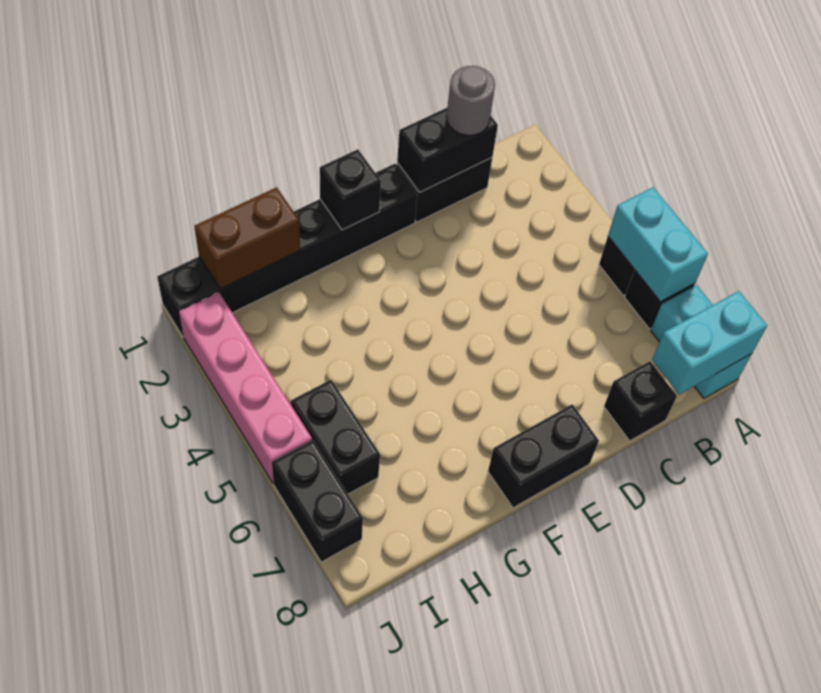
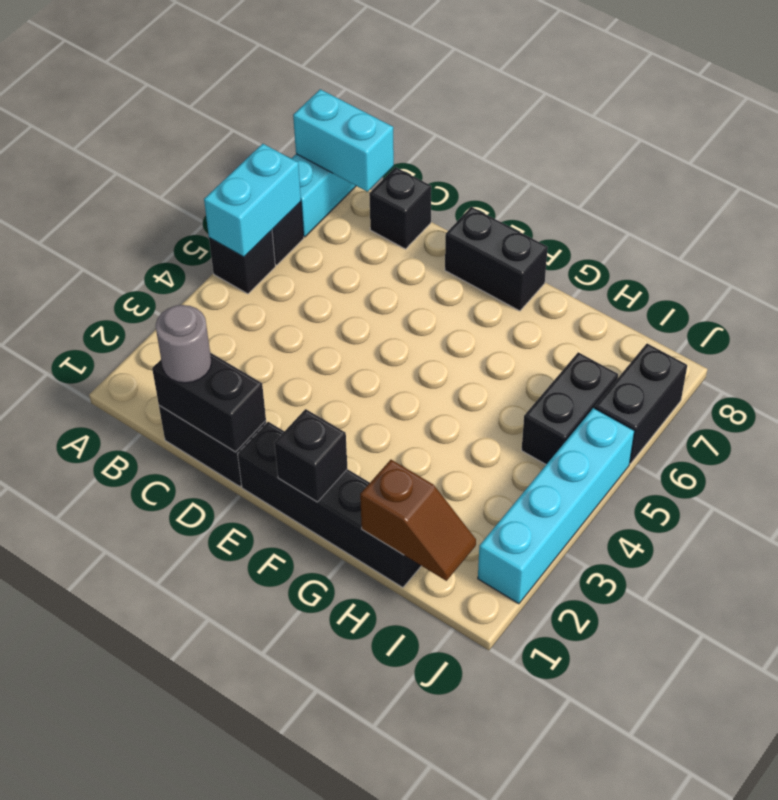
black 1x6 brick [157,164,418,337] -> black 1x4 brick [238,422,421,588]
brown 1x2 brick [195,187,300,289] -> brown 1x2 slope [360,460,476,581]
pink 1x4 brick [179,292,312,483] -> cyan 1x4 brick [478,408,634,604]

